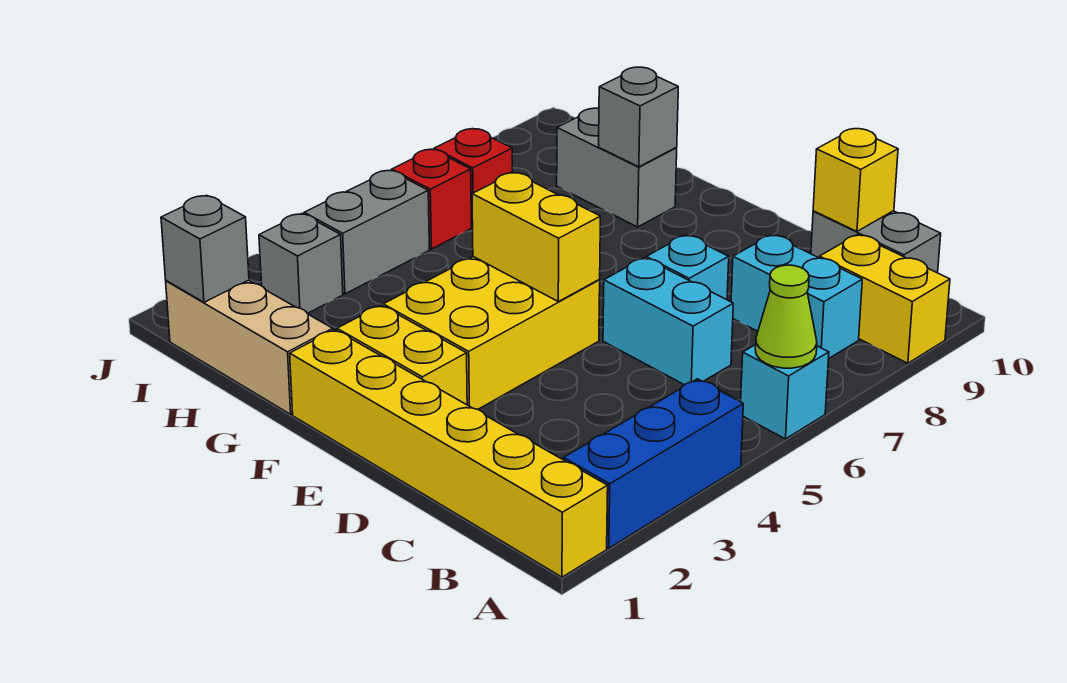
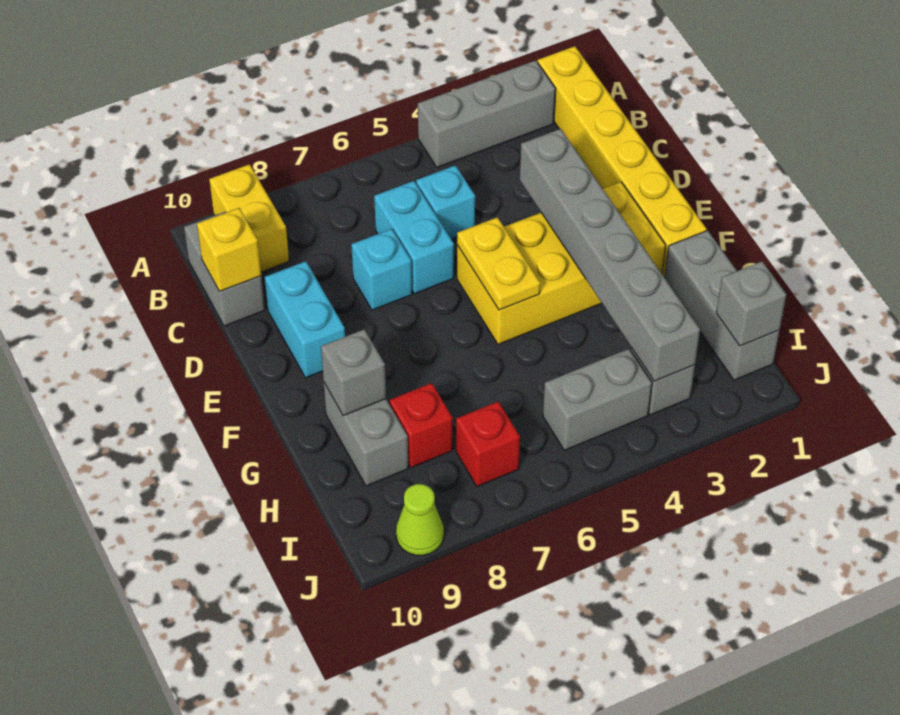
blue 1x3 brick [564,379,743,548] -> grey 1x3 brick [418,61,556,167]
cyan 1x1 brick [741,345,829,439] -> cyan 1x1 brick moved to [416,165,475,239]
lime 1x1 cone [755,265,817,368] -> lime 1x1 cone moved to [396,484,444,555]
cyan 1x2 brick [731,235,862,358] -> cyan 1x2 brick moved to [265,261,345,378]
none -> grey 1x6 brick [520,129,700,381]
yellow 1x2 brick [472,173,600,302] -> yellow 1x2 plate [457,217,540,310]
tan 1x3 brick [166,280,333,414] -> grey 1x3 brick [665,231,780,380]
red 1x1 brick [392,149,471,249] -> red 1x1 brick moved to [389,383,453,468]

